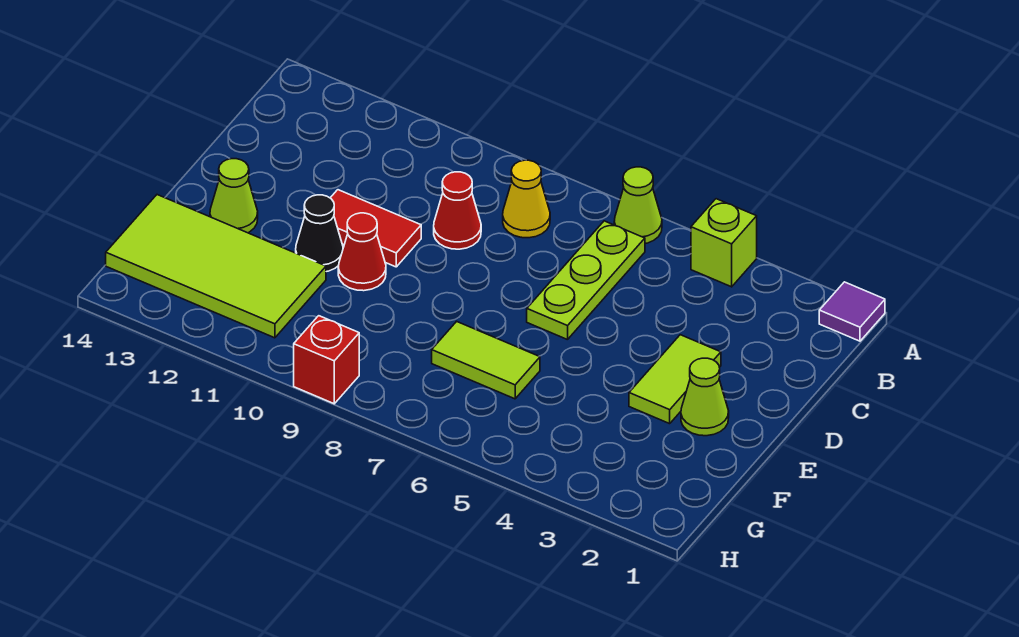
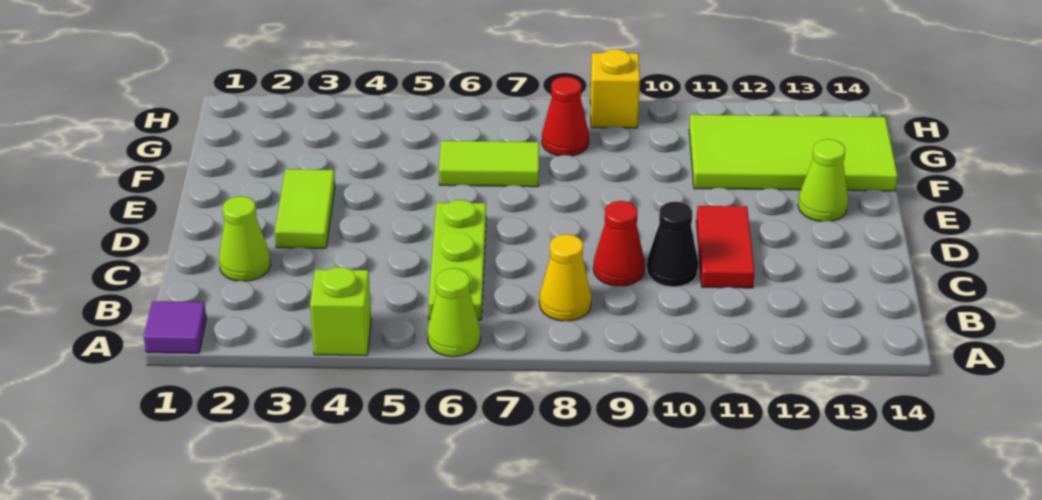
red 1x2 tile [331,190,421,267] -> red 1x2 tile turned to [696,206,755,288]
lime 1x1 cone [681,358,729,436] -> lime 1x1 cone moved to [219,196,271,281]
red 1x1 cone [338,213,386,291] -> red 1x1 cone moved to [542,77,589,156]
black 1x1 cone [296,195,343,272] -> black 1x1 cone moved to [647,202,698,287]
red 1x1 brick [294,316,359,404] -> yellow 1x1 brick [590,49,640,128]

